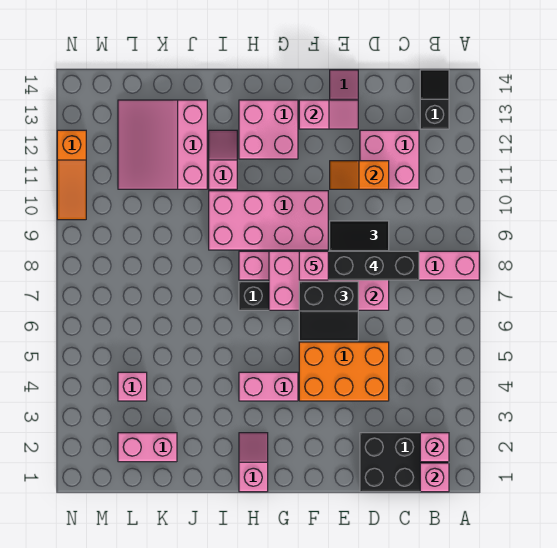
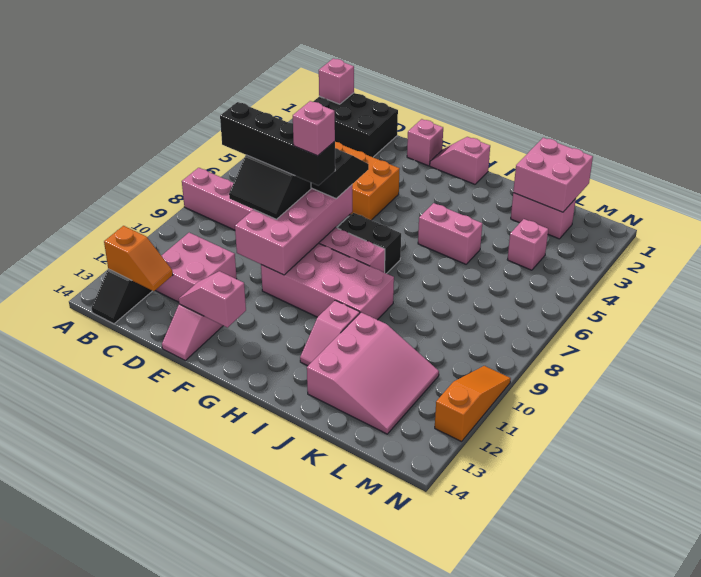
pink 1x1 brick [420,433,449,462] -> pink 1x1 brick moved to [407,119,443,166]
pink 2x4 brick [269,251,389,310] -> pink 2x4 brick turned to [235,185,352,275]
orange 1x2 slope [330,161,389,189] -> orange 1x2 slope moved to [104,226,173,291]
pink 1x2 brick [239,372,298,401] -> pink 1x2 brick moved to [418,203,482,264]
pink 2x2 brick [239,100,298,159] -> pink 2x2 brick moved to [513,138,593,212]
pink 1x2 slope [239,433,268,492] -> pink 1x2 slope turned to [430,137,490,184]

